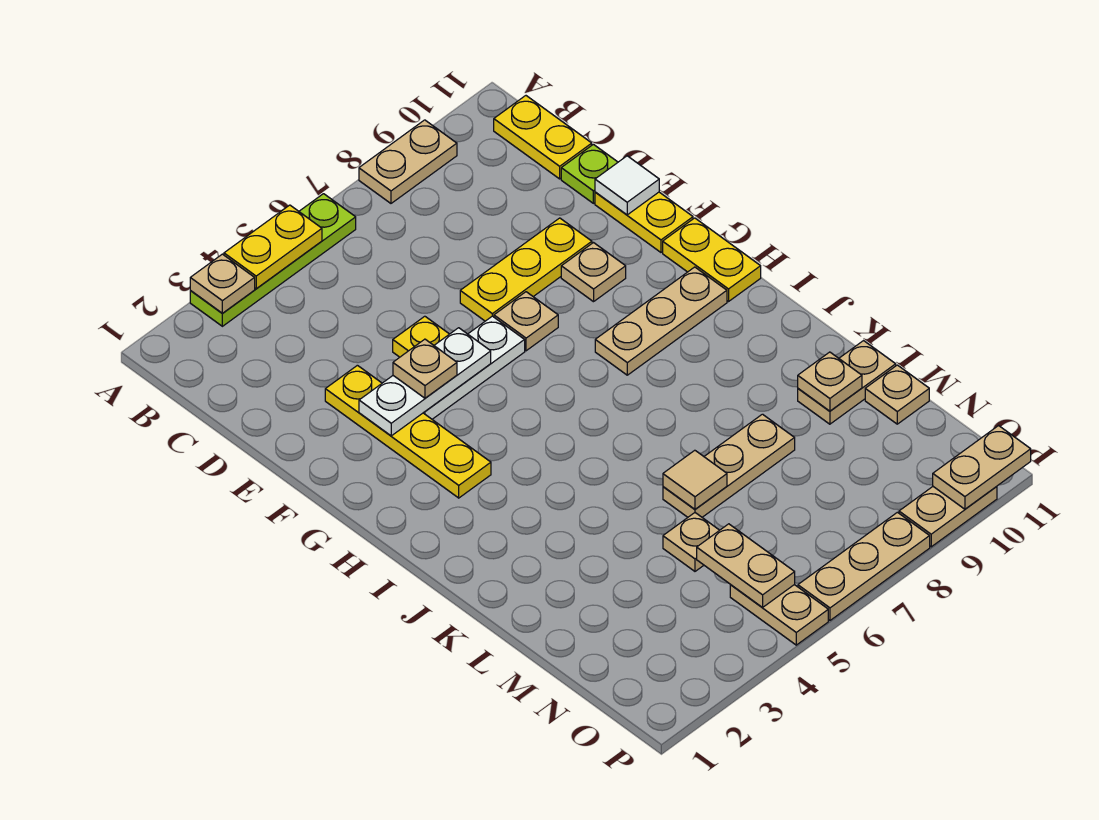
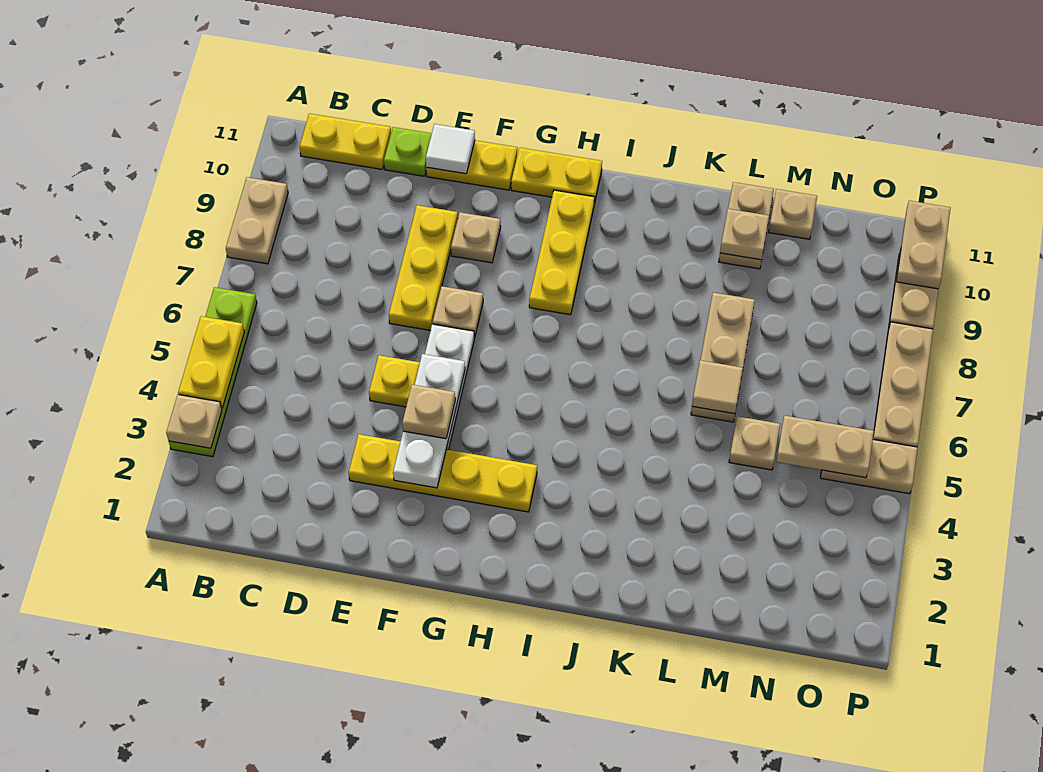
tan 1x3 plate [595,267,727,375] -> yellow 1x3 plate [529,190,595,315]

